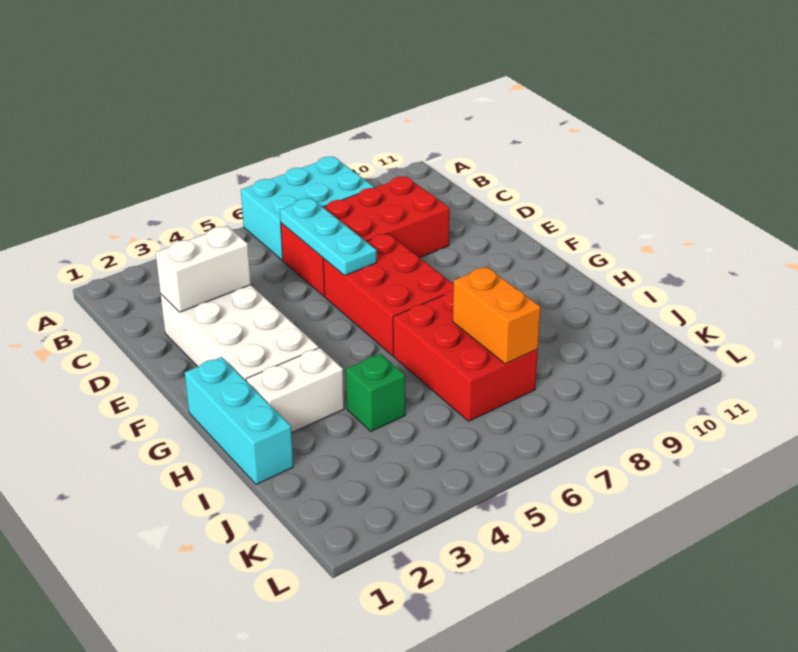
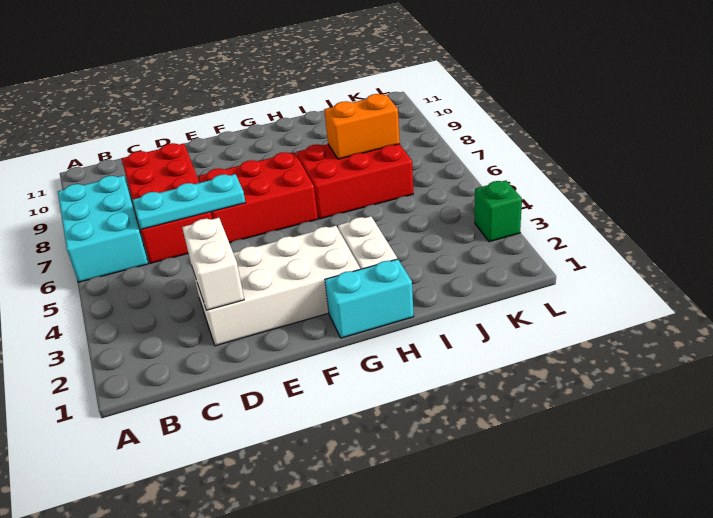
cyan 1x3 brick [185,357,293,484] -> cyan 1x2 brick [325,259,414,338]
green 1x1 brick [346,354,405,431] -> green 1x1 brick moved to [475,181,522,242]

